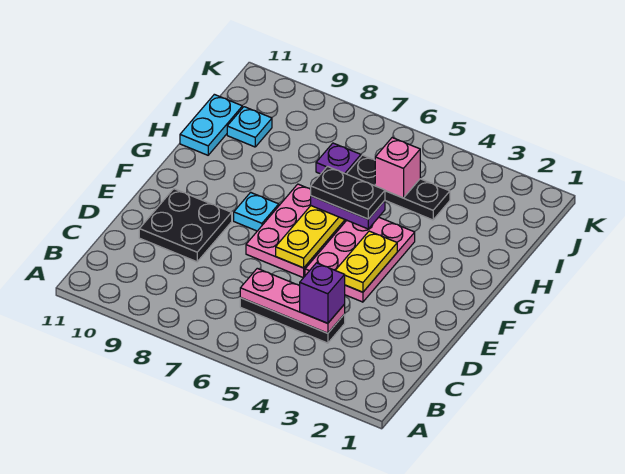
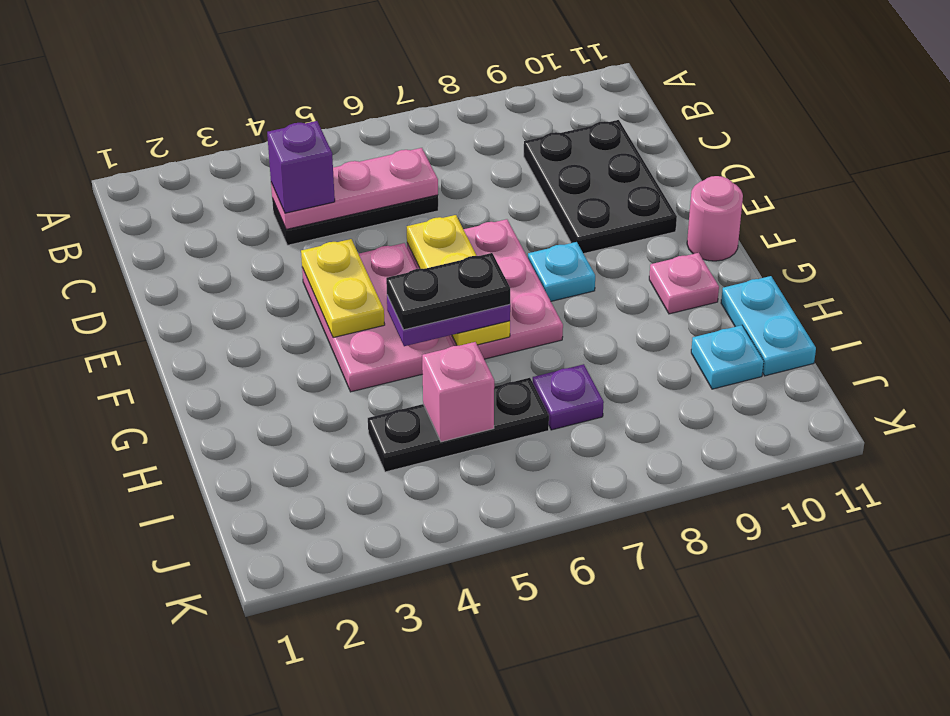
black 2x2 plate [139,189,232,262] -> black 2x3 plate [524,120,677,254]
none -> pink 1x1 round brick [687,176,743,261]
none -> pink 1x1 plate [649,253,719,314]

